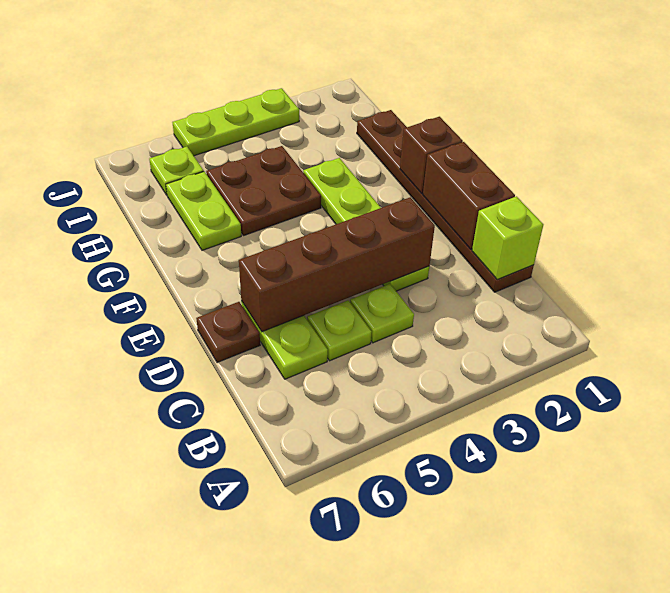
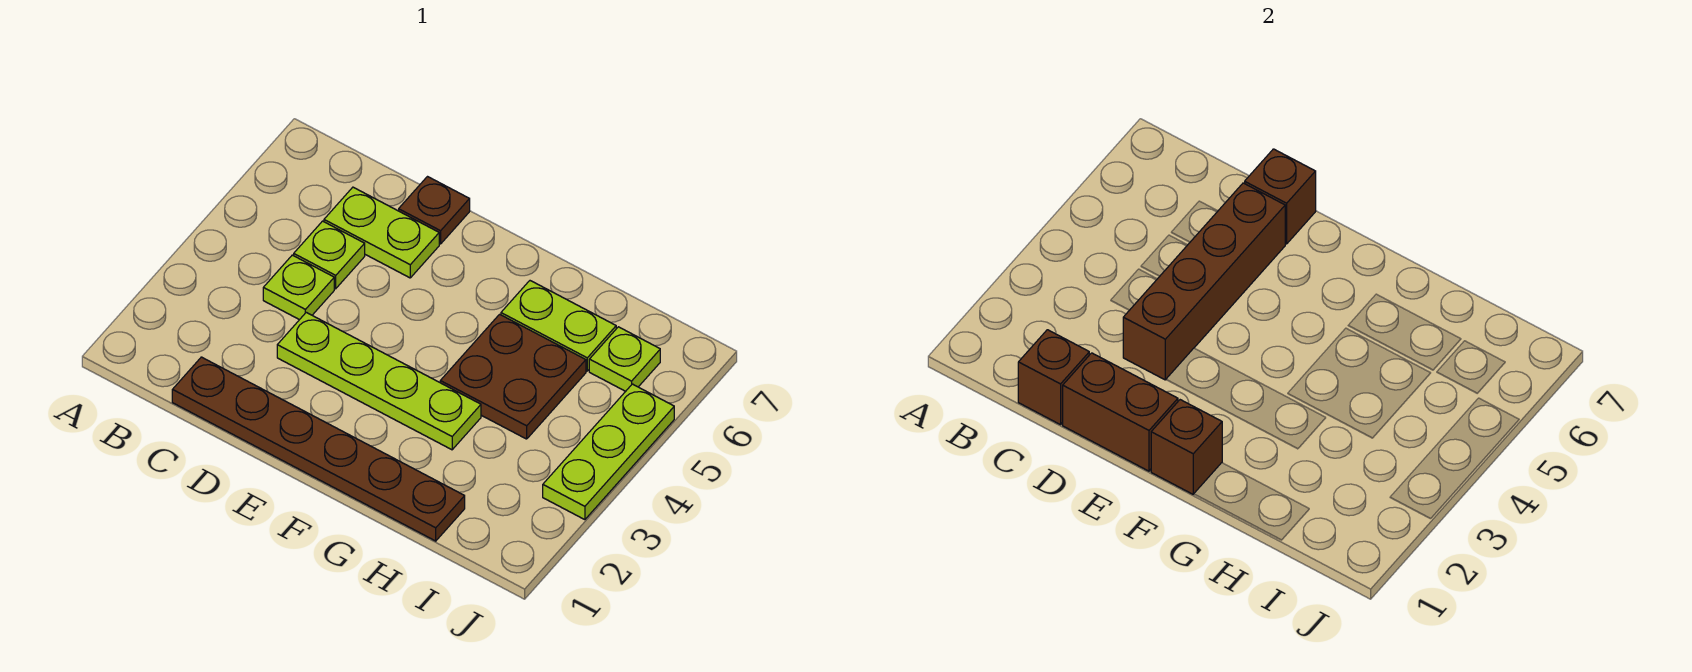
lime 1x1 brick [472,196,543,280] -> brown 1x1 brick [1018,330,1089,425]
none -> brown 1x1 brick [1245,149,1316,244]

